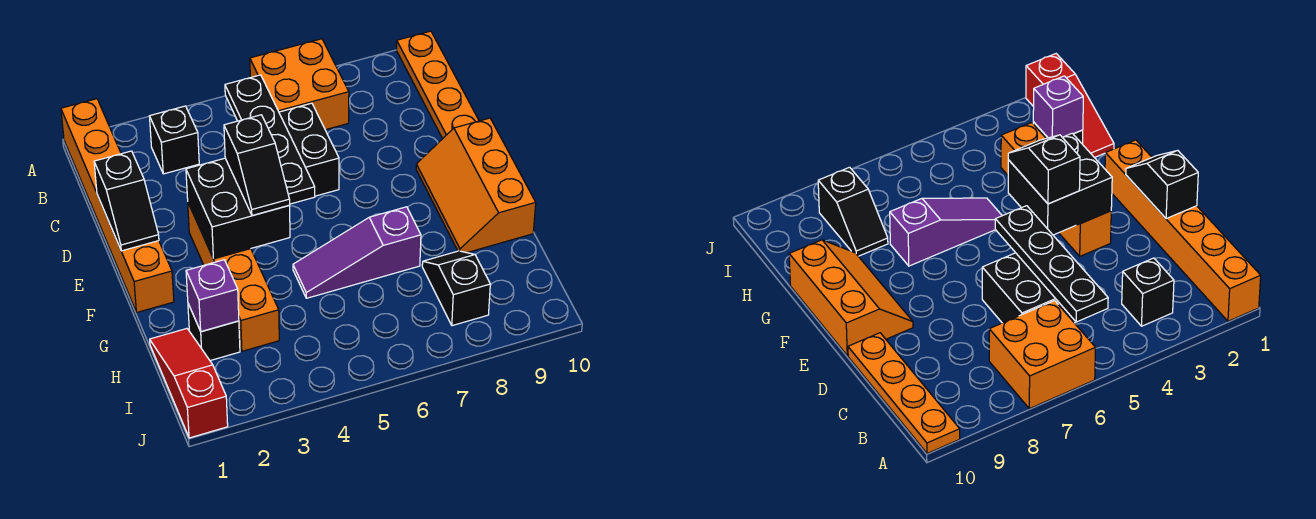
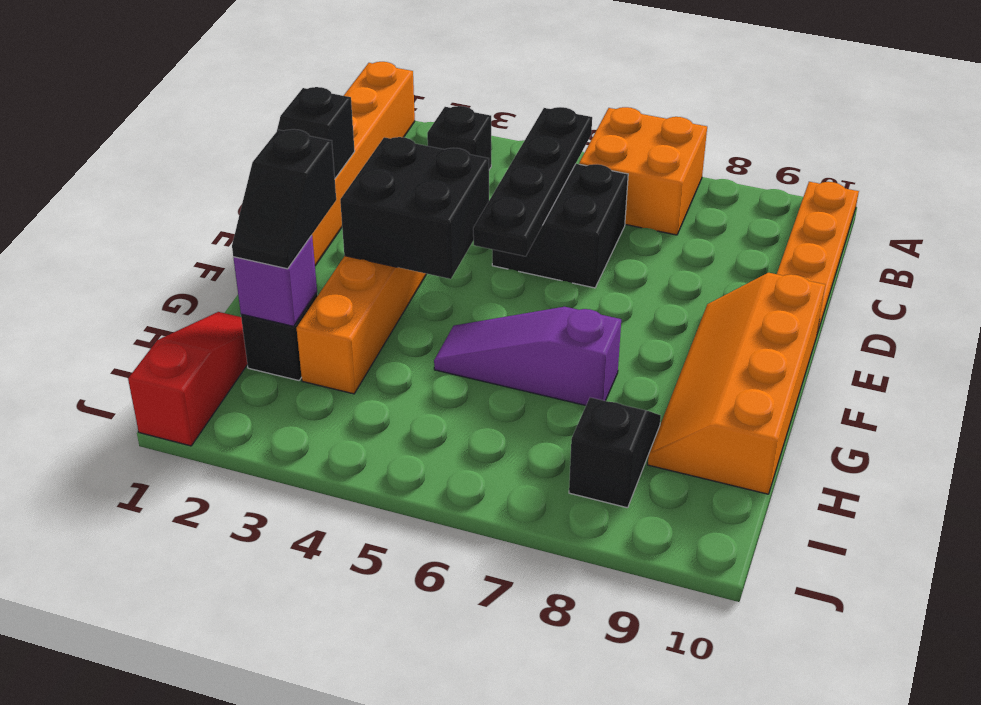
black 1x2 slope [224,115,290,216] -> black 1x2 slope moved to [232,129,336,269]
orange 2x3 slope [416,118,536,253] -> orange 2x4 slope [648,273,825,494]

